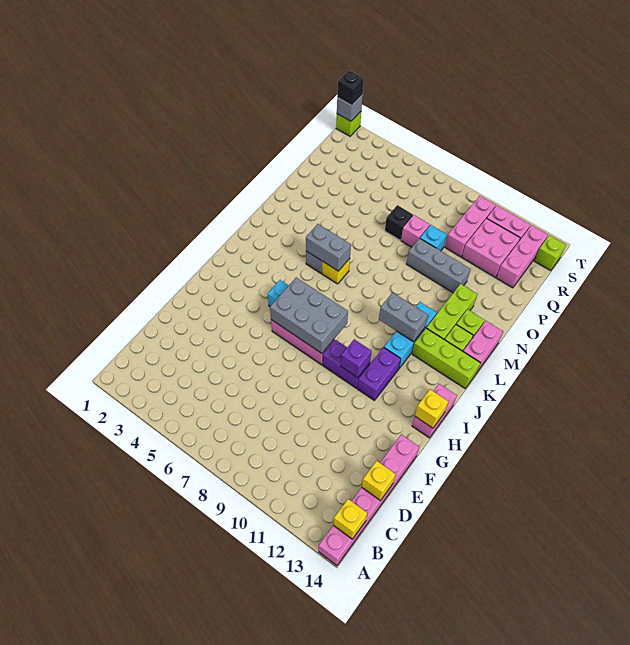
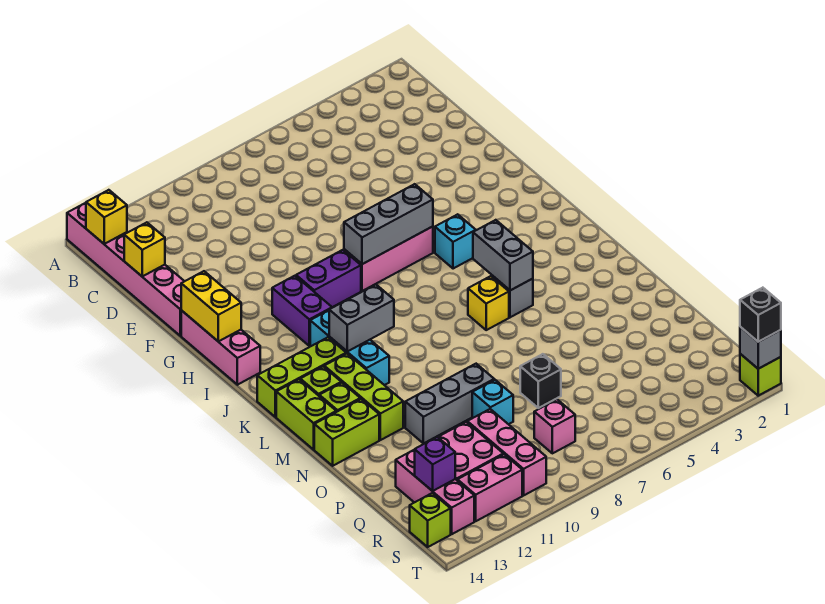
grey 2x3 brick [270,277,348,353] -> grey 1x3 brick [344,184,433,264]
purple 1x1 brick [341,339,372,378] -> purple 1x1 brick moved to [415,437,455,491]
pink 1x2 brick [412,384,457,438] -> pink 1x3 brick [181,310,260,385]
yellow 1x1 brick [415,389,449,428] -> yellow 1x2 brick [181,271,241,341]
grey 1x2 brick [306,224,351,271] -> grey 1x2 brick turned to [473,220,533,290]
pink 1x2 brick [463,321,503,372] -> lime 1x2 brick [276,379,336,450]
none -> lime 1x2 brick [314,399,379,466]
pink 1x1 brick [401,215,430,247] -> pink 1x1 brick moved to [534,400,575,453]

